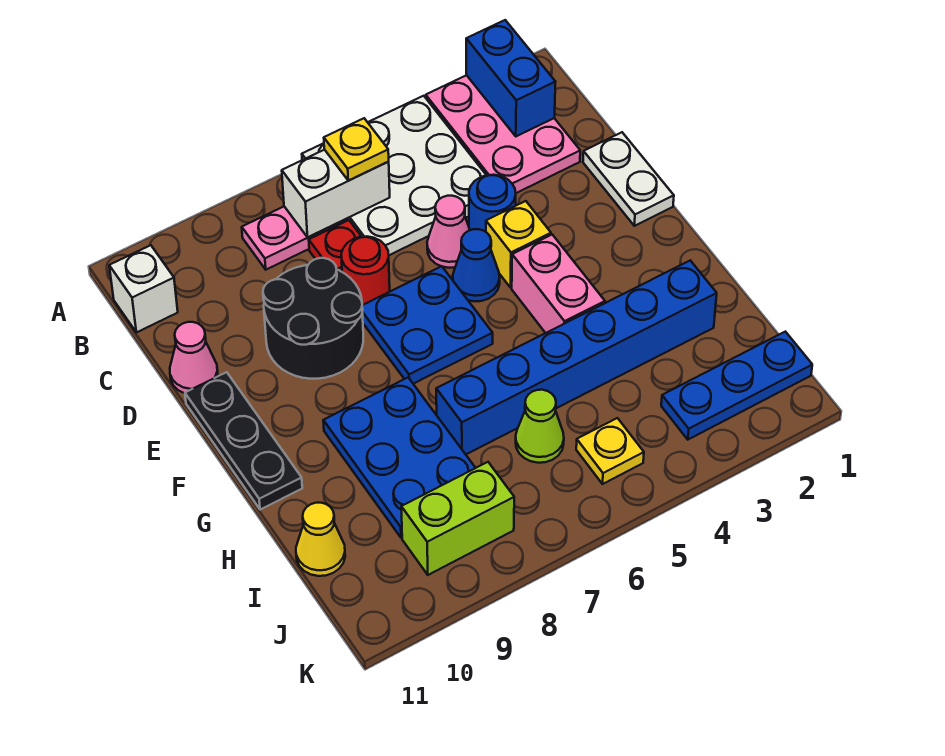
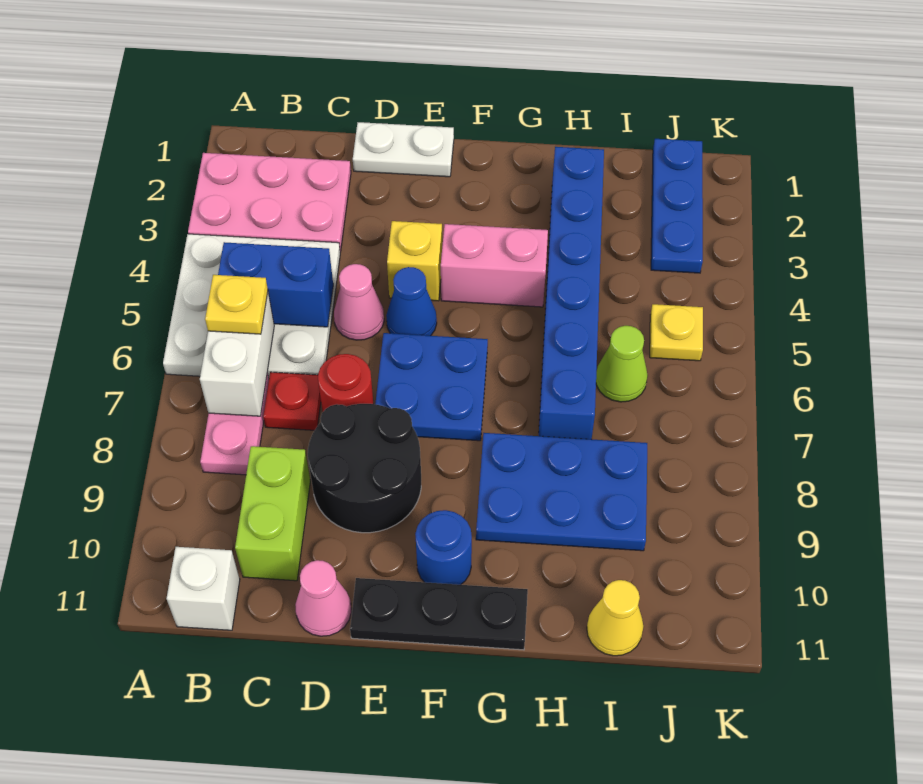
blue 1x2 brick [466,20,555,136] -> blue 1x2 brick moved to [218,242,333,327]
blue 1x1 round brick [469,175,516,232] -> blue 1x1 round brick moved to [415,510,472,585]
lime 1x2 brick [401,462,514,575] -> lime 1x2 brick moved to [235,446,310,581]

